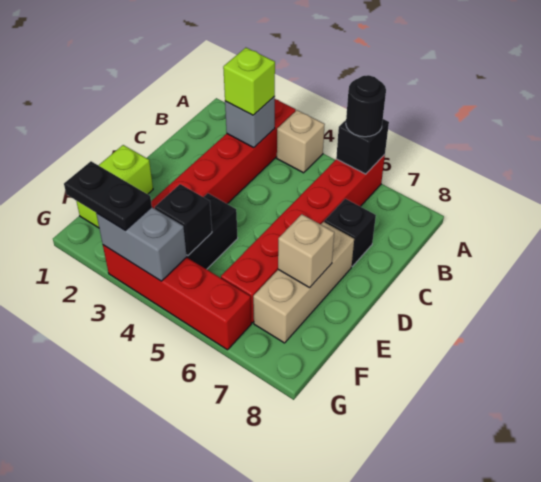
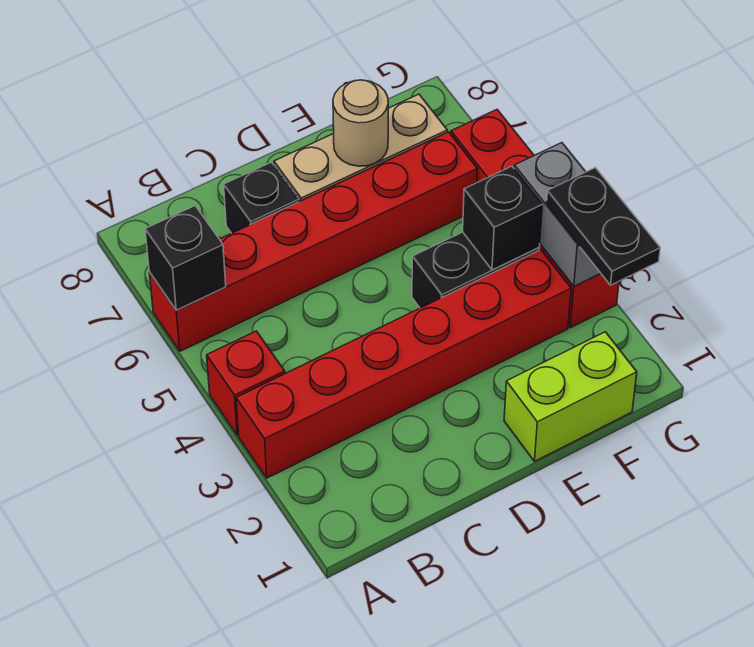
tan 1x1 brick [277,110,325,173] -> red 1x1 brick [207,331,285,435]
black 1x1 round brick [346,75,386,137] -> none
grey 1x1 brick [225,97,275,147] -> none
lime 1x1 brick [223,48,275,115] -> none
tan 1x1 brick [278,214,334,288] -> tan 1x1 round brick [333,80,388,166]

